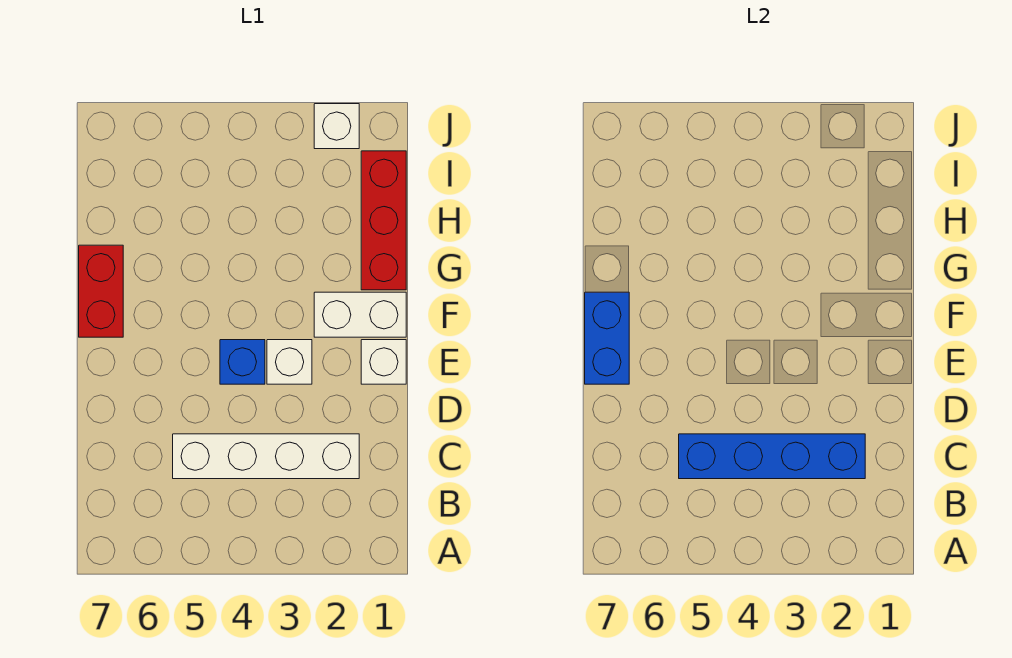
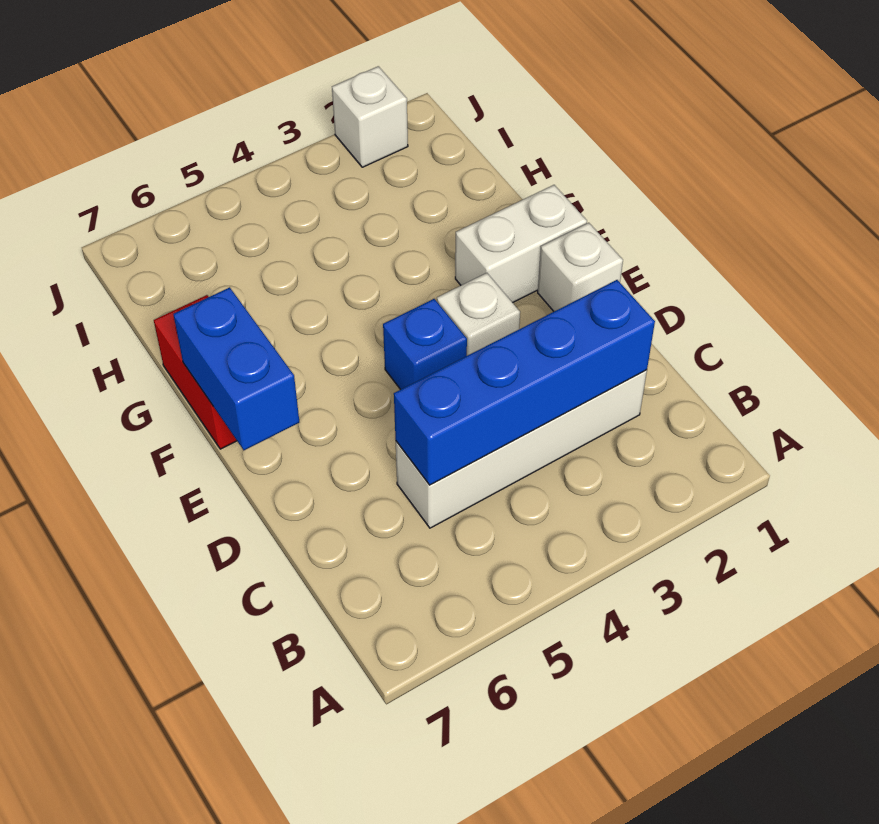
red 1x3 brick [361,151,406,290] -> none

